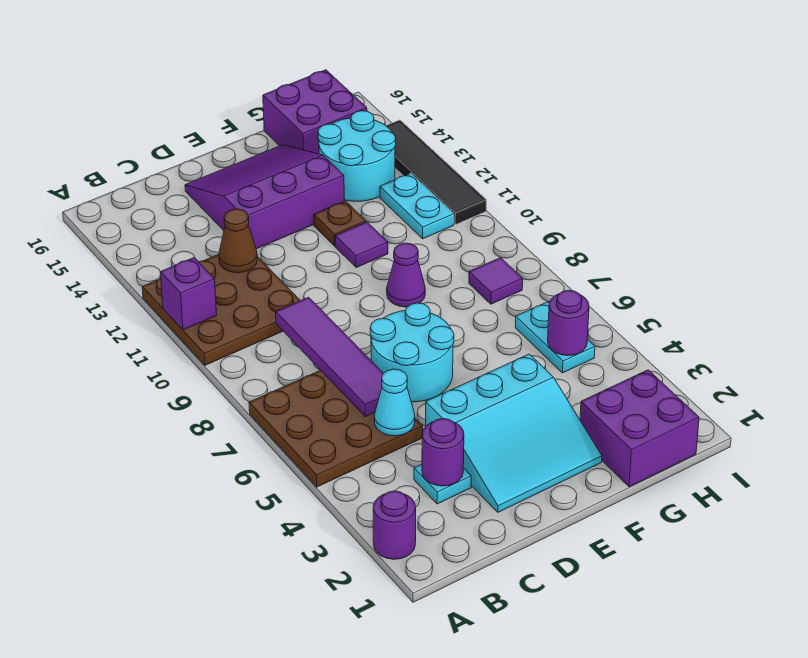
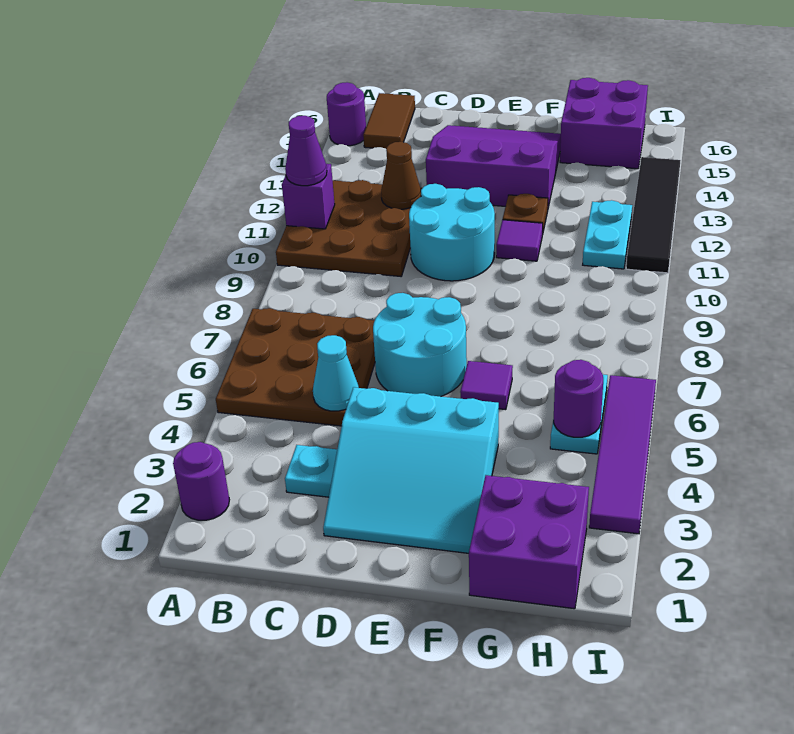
none -> brown 1x2 tile [363,93,415,149]
purple 1x1 round brick [422,418,464,486] -> purple 1x1 round brick moved to [327,82,366,146]
purple 1x4 tile [276,297,383,417] -> purple 1x4 tile moved to [589,375,656,534]
purple 1x1 cone [387,243,425,307] -> purple 1x1 cone moved to [285,116,327,186]
cyan 2x2 round brick [318,111,396,201] -> cyan 2x2 round brick moved to [409,184,495,281]
purple 1x1 tile [469,258,523,304] -> purple 1x1 tile moved to [460,361,513,410]

